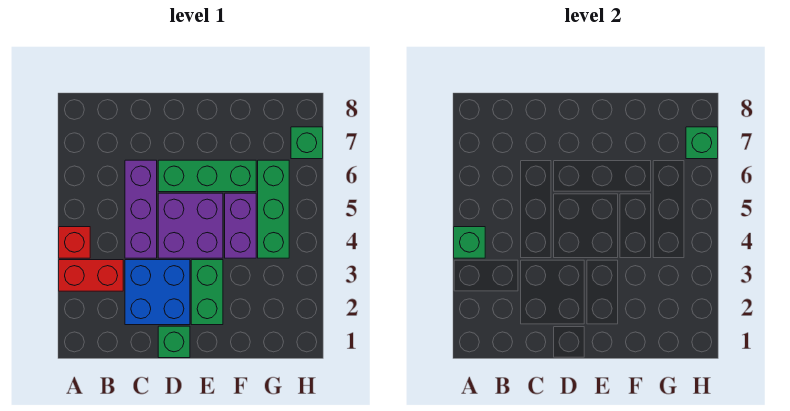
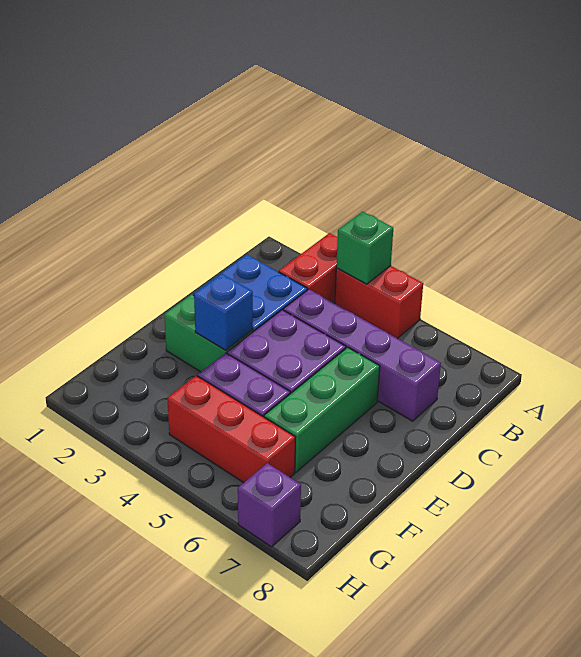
red 1x1 brick [59,227,90,258] -> red 1x2 brick [335,266,423,339]
purple 1x3 brick [125,160,157,258] -> purple 1x4 brick [283,289,441,421]
green 1x1 brick [158,326,190,358] -> none
none -> blue 1x1 brick [194,274,253,350]
green 1x3 brick [258,160,289,258] -> red 1x3 brick [167,375,295,483]
green 1x1 brick [291,127,323,159] -> purple 1x1 brick [238,463,301,547]
green 1x1 brick [686,127,718,159] -> none

